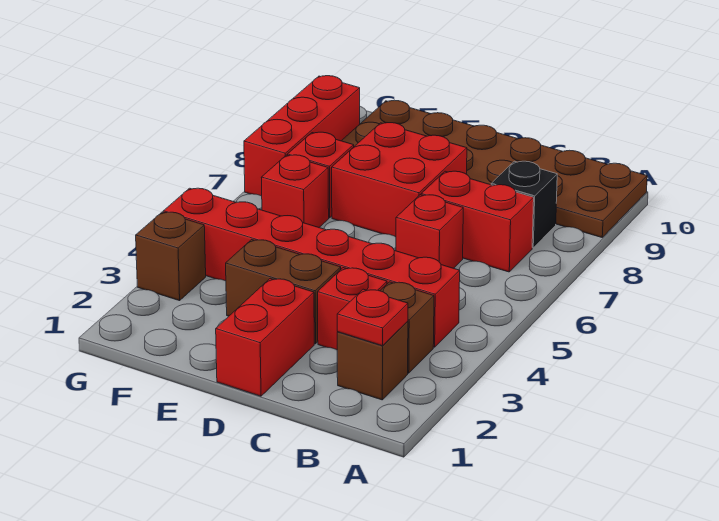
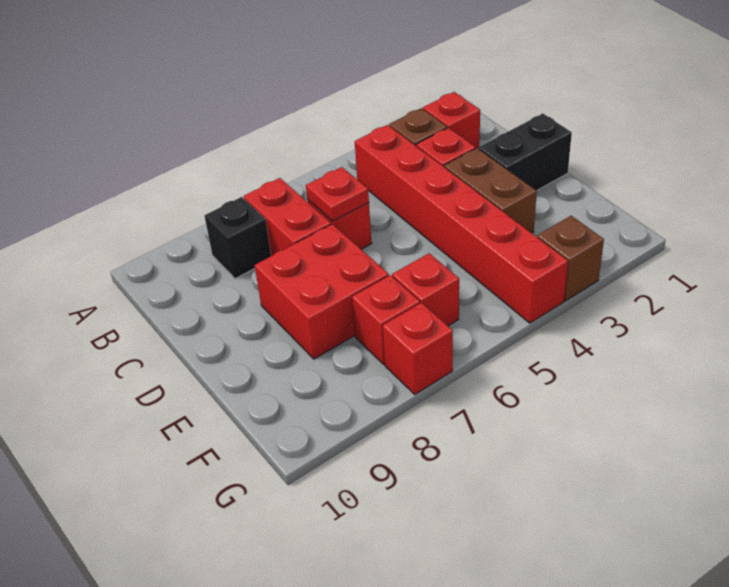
brown 2x6 plate [342,100,647,237] -> none
brown 1x1 brick [337,321,408,400] -> red 1x1 brick [423,92,480,149]
red 1x1 plate [337,289,408,346] -> red 1x1 plate moved to [306,167,369,221]
red 1x2 brick [216,279,314,396] -> black 1x2 brick [479,114,572,191]
red 1x3 brick [244,76,360,196] -> red 1x1 brick [383,303,453,394]

